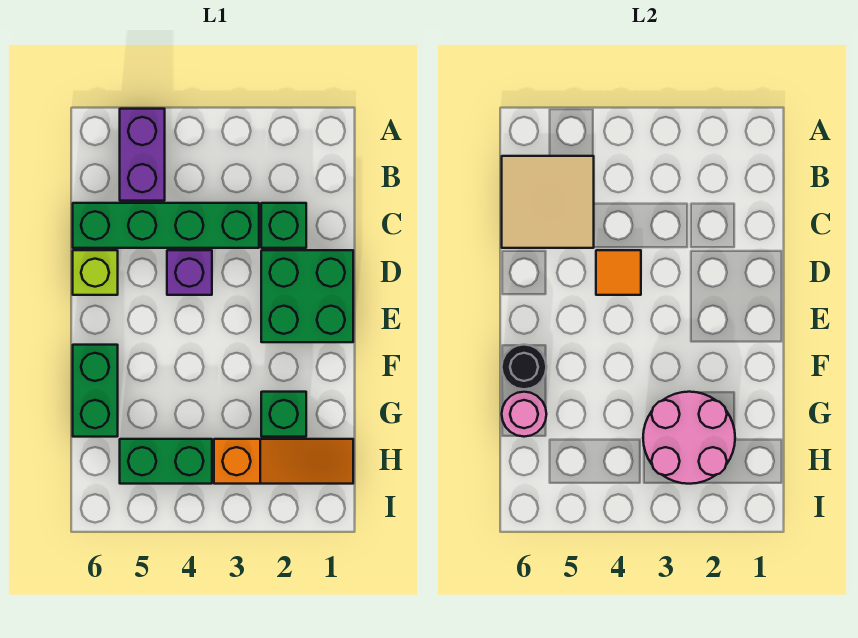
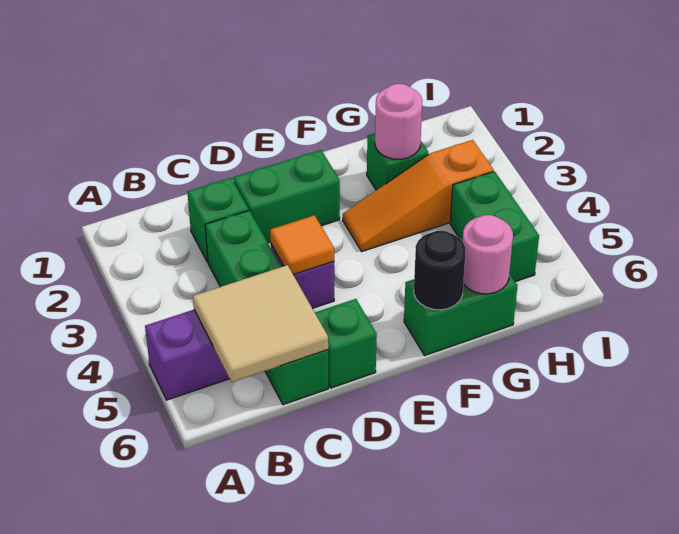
green 2x2 brick [261,250,353,342] -> green 1x2 brick [233,150,340,243]
lime 1x1 brick [73,250,118,295] -> green 1x1 brick [315,299,377,388]
pink 2x2 round brick [643,392,735,484] -> pink 1x1 round brick [375,84,422,159]
orange 1x3 slope [214,439,353,484] -> orange 1x3 slope turned to [343,140,494,251]

